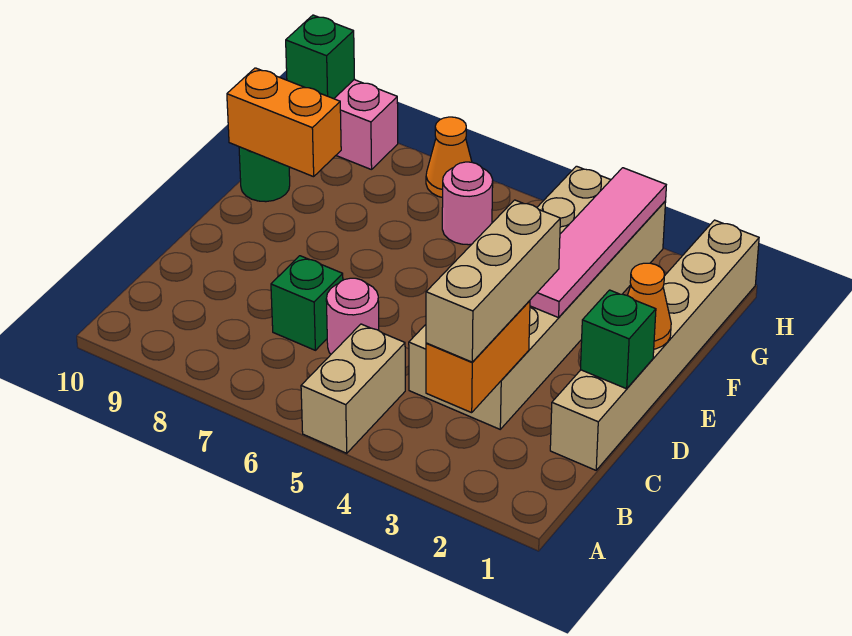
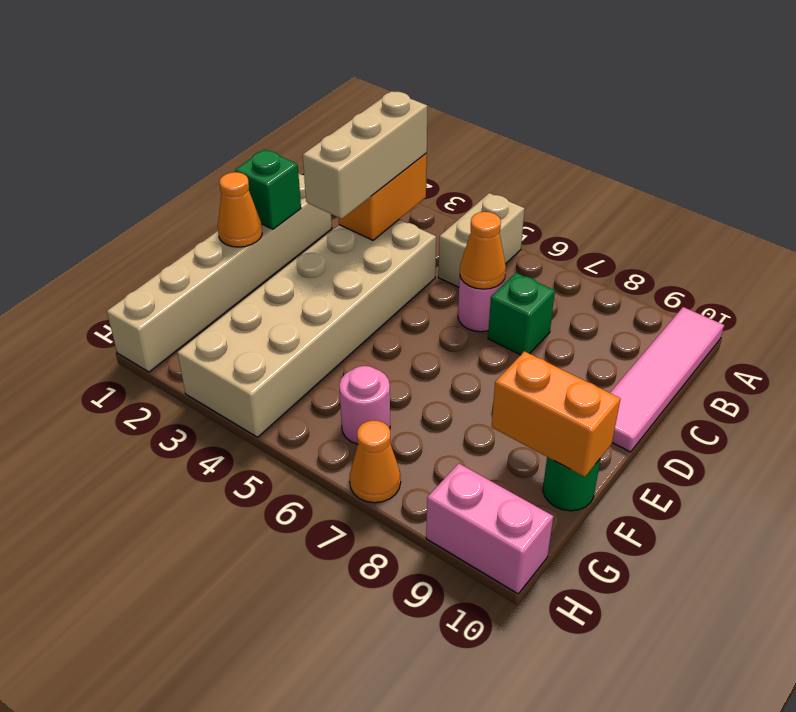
none -> orange 1x1 cone [460,212,506,289]
pink 1x4 tile [530,168,666,318] -> pink 1x4 tile moved to [610,307,724,452]
green 1x1 brick [286,15,354,99] -> none

